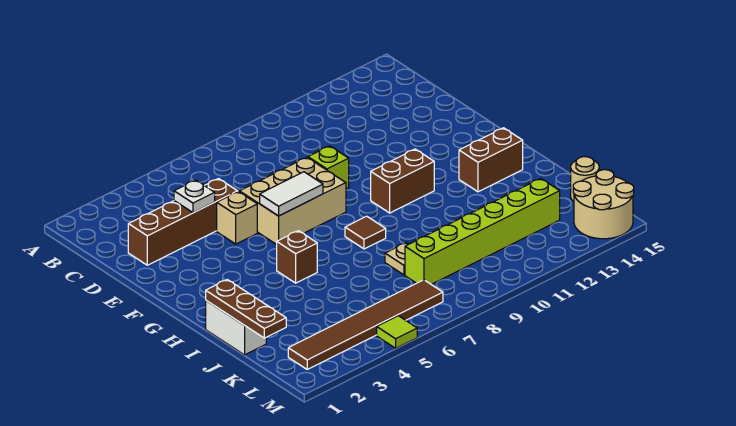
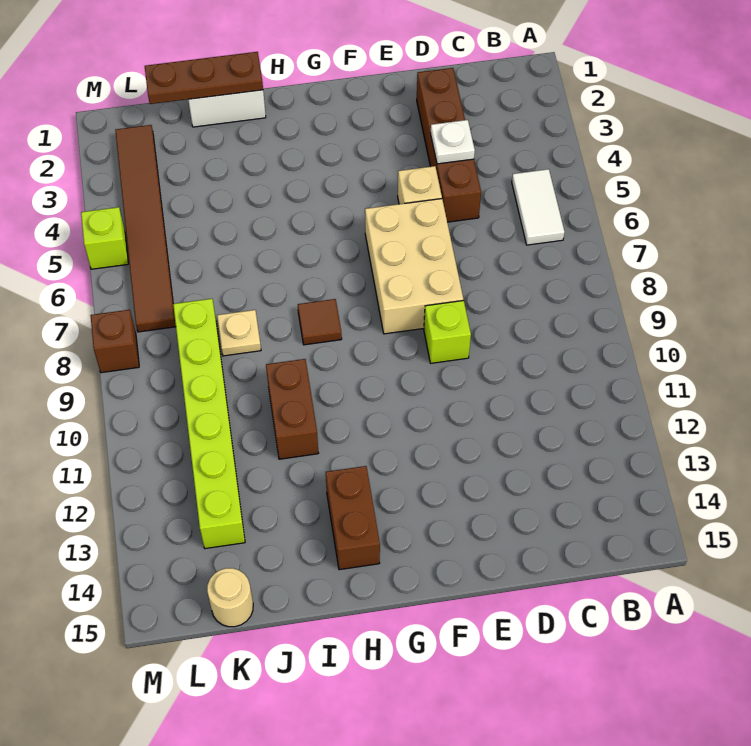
white 1x2 tile [260,172,323,216] -> white 1x2 tile moved to [512,169,565,245]
brown 1x2 brick [371,149,434,213] -> brown 1x2 brick moved to [266,359,318,459]
brown 1x1 brick [277,231,317,283] -> brown 1x1 brick moved to [91,310,139,373]
tan 2x2 round brick [573,170,634,239] -> none
lime 1x1 tile [377,316,417,348] -> lime 1x1 brick [81,207,129,269]

